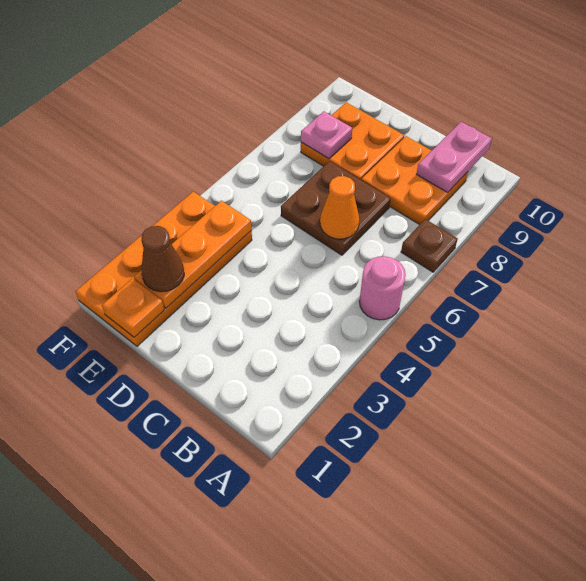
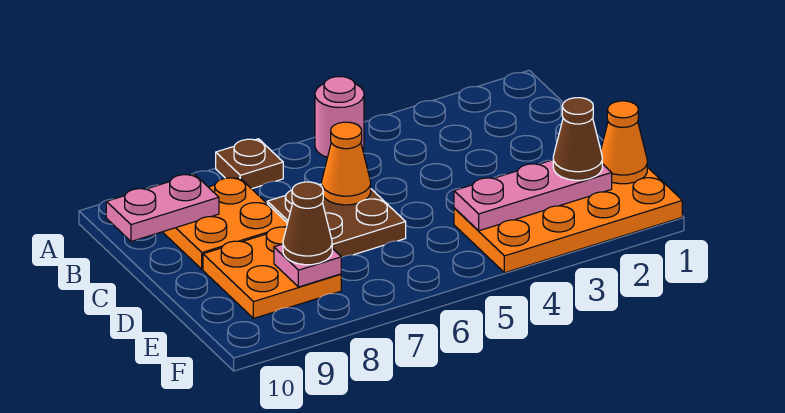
orange 1x1 plate [102,278,164,337] -> orange 1x1 cone [601,101,647,184]
orange 1x3 plate [134,201,251,308] -> pink 1x3 plate [454,160,612,231]
none -> brown 1x1 cone [283,182,332,265]

